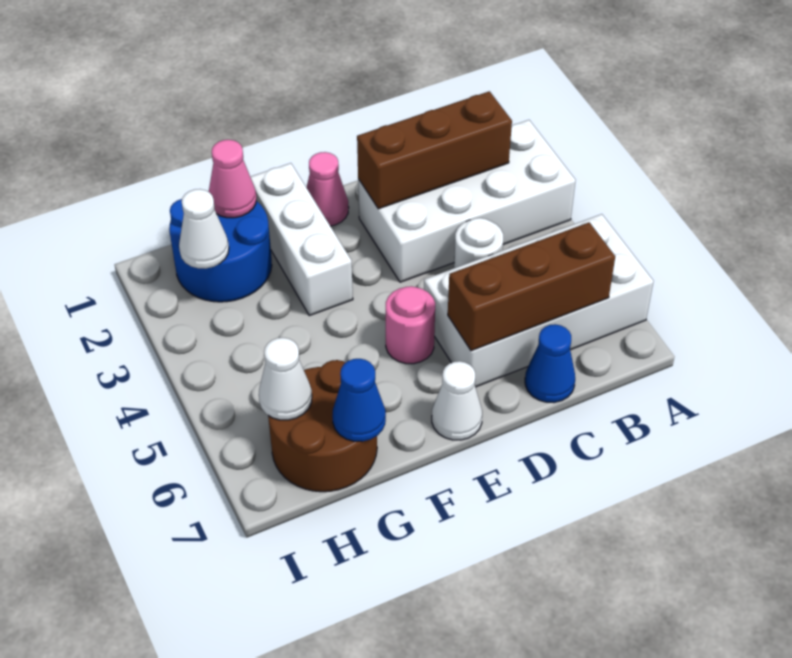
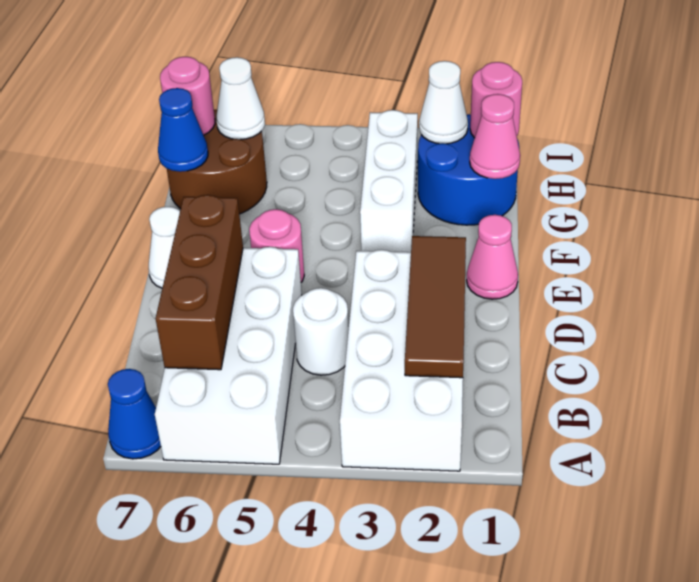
brown 1x3 brick [357,91,512,209] -> brown 1x3 tile [405,236,466,378]
blue 1x1 cone [525,324,575,403] -> blue 1x1 cone moved to [108,369,161,459]
white 1x3 brick [251,163,353,316] -> white 1x3 brick turned to [360,110,418,252]
none -> pink 1x1 round brick [470,62,522,138]
none -> pink 1x1 round brick [160,57,215,135]

